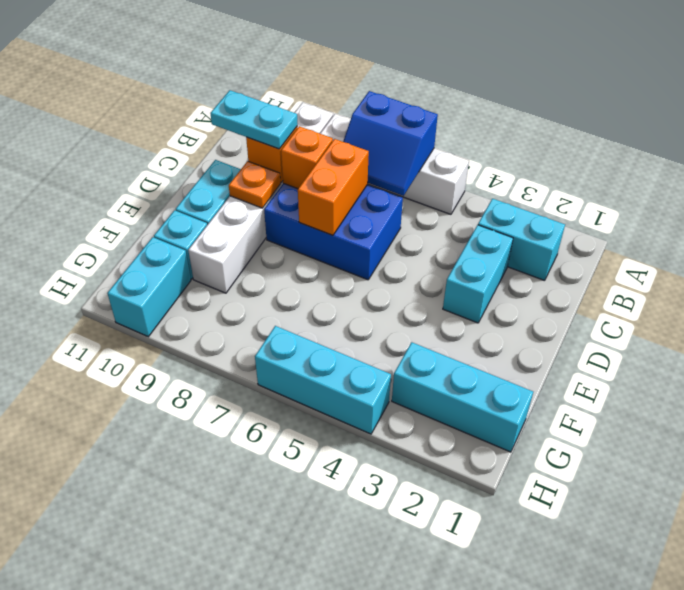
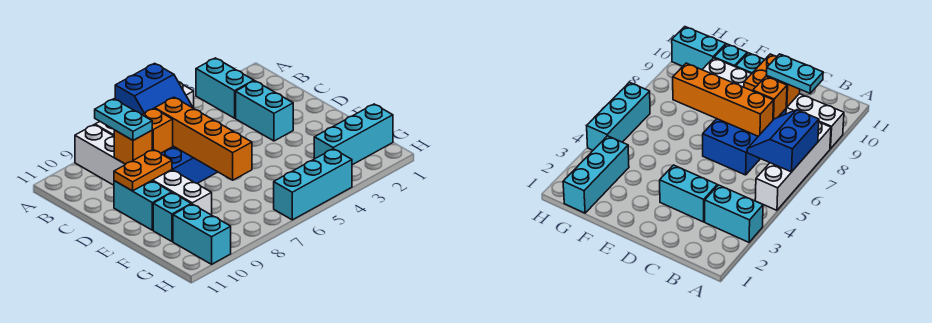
cyan 1x2 brick [478,199,565,281] -> cyan 1x2 brick turned to [196,58,254,118]
orange 1x2 brick [298,139,369,235] -> orange 1x4 brick [155,97,252,180]
cyan 1x2 plate [210,90,298,149] -> cyan 1x2 plate turned to [95,99,152,140]
orange 1x1 plate [229,161,281,208] -> orange 1x2 plate [114,150,172,191]

